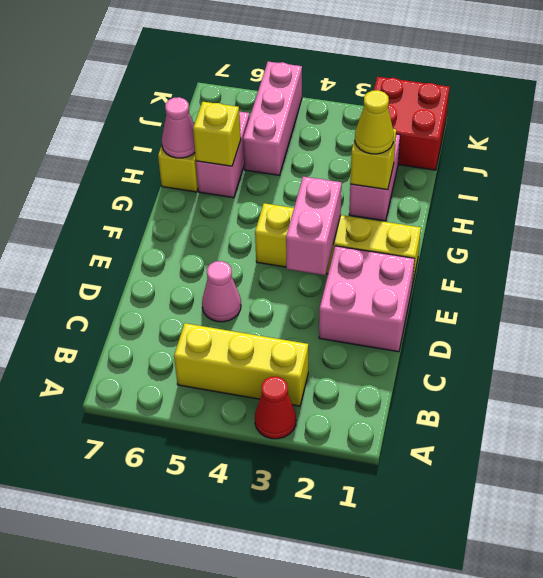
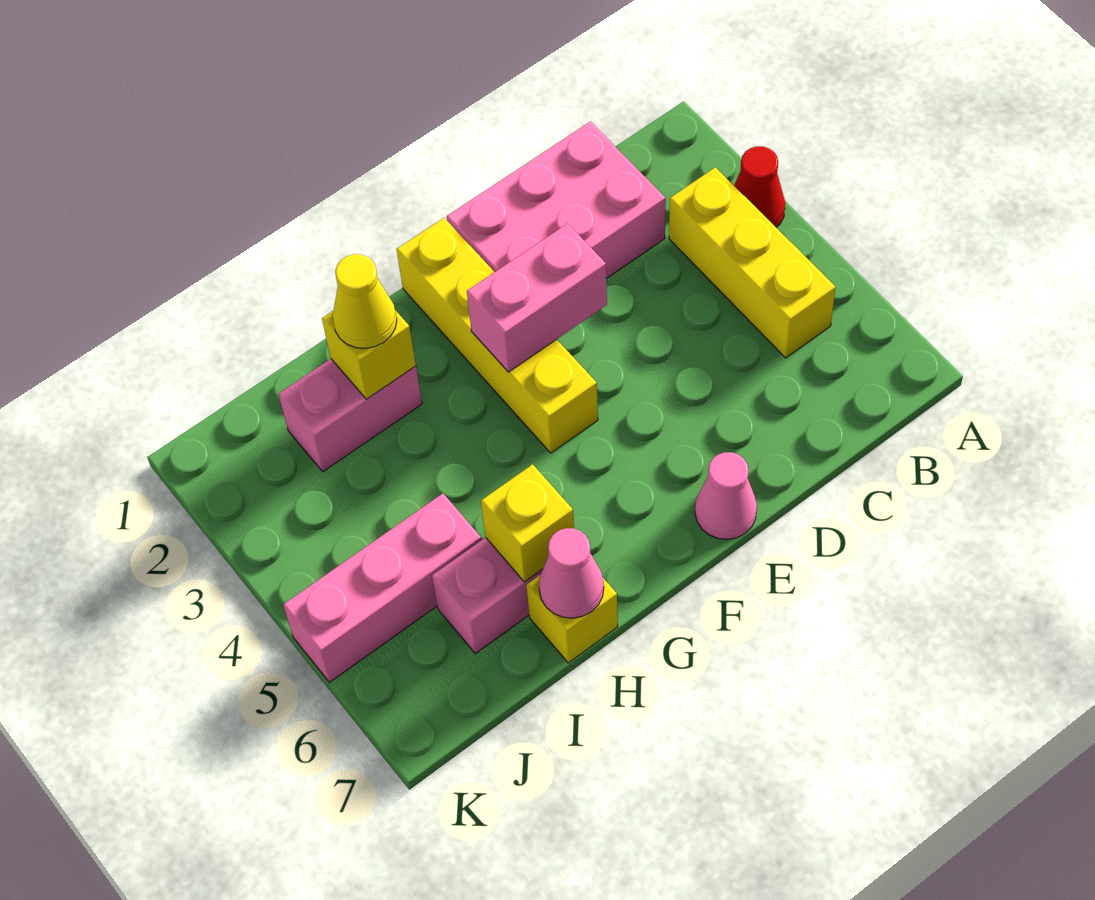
pink 2x2 brick [319,246,415,352] -> pink 2x3 brick [447,122,666,278]
pink 1x1 cone [202,261,241,322] -> pink 1x1 cone moved to [695,452,757,539]
red 2x2 brick [374,77,450,170] -> none

